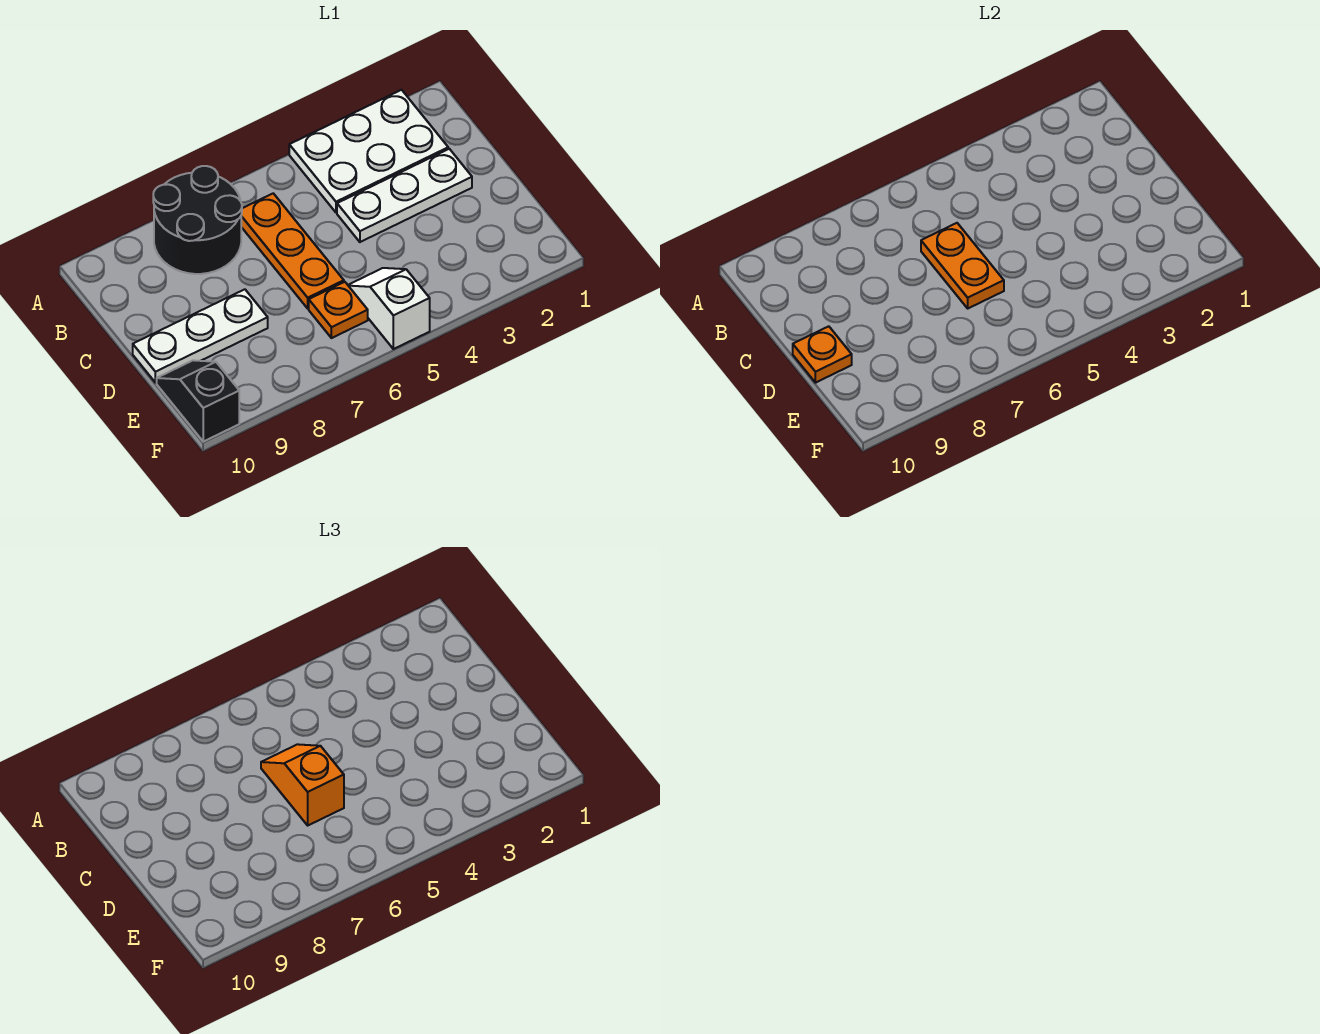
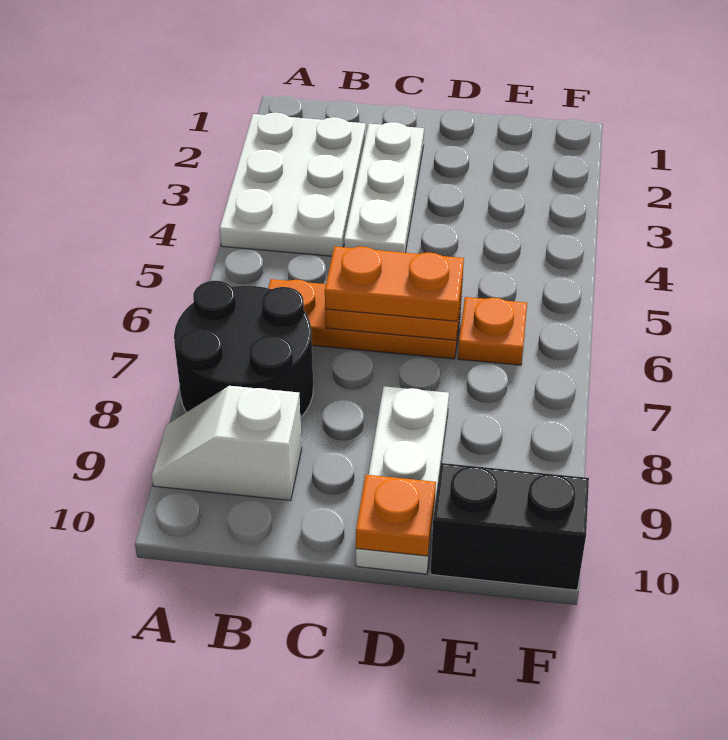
orange 1x2 slope [261,744,344,825] -> orange 1x2 plate [325,246,464,321]
white 1x2 slope [348,268,430,349] -> white 1x2 slope moved to [152,386,302,501]
black 1x2 slope [157,360,239,442] -> black 1x2 brick [430,463,589,590]

